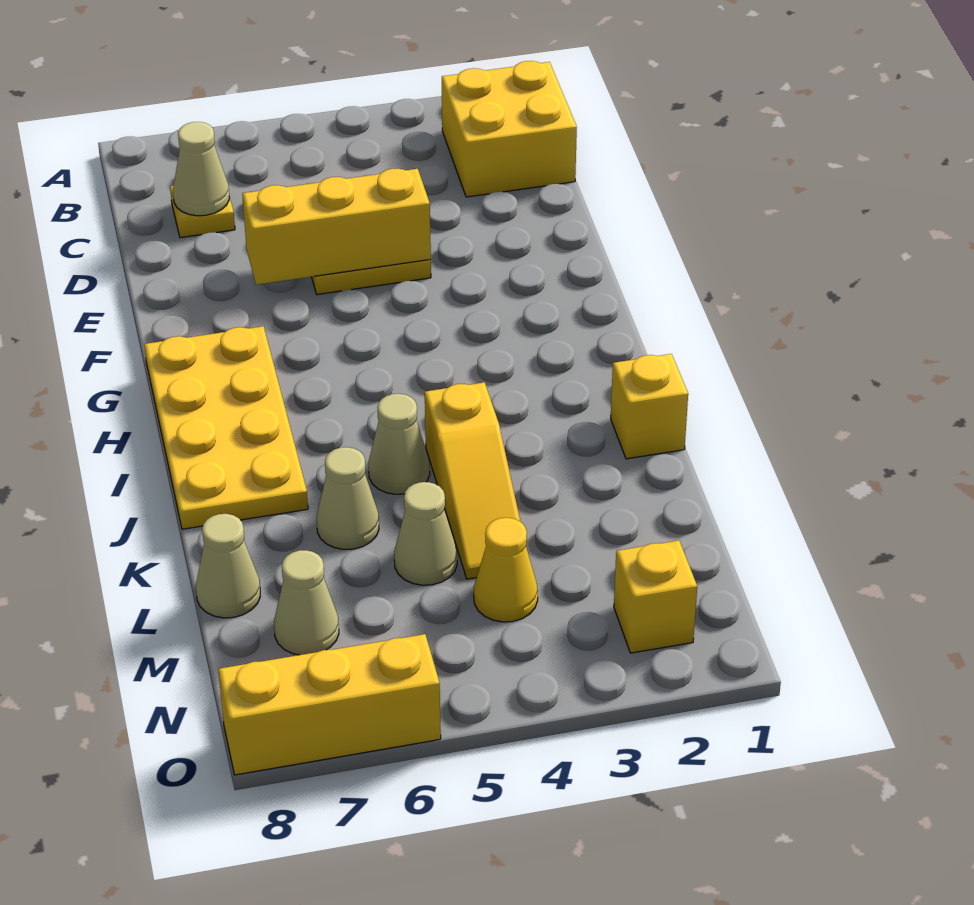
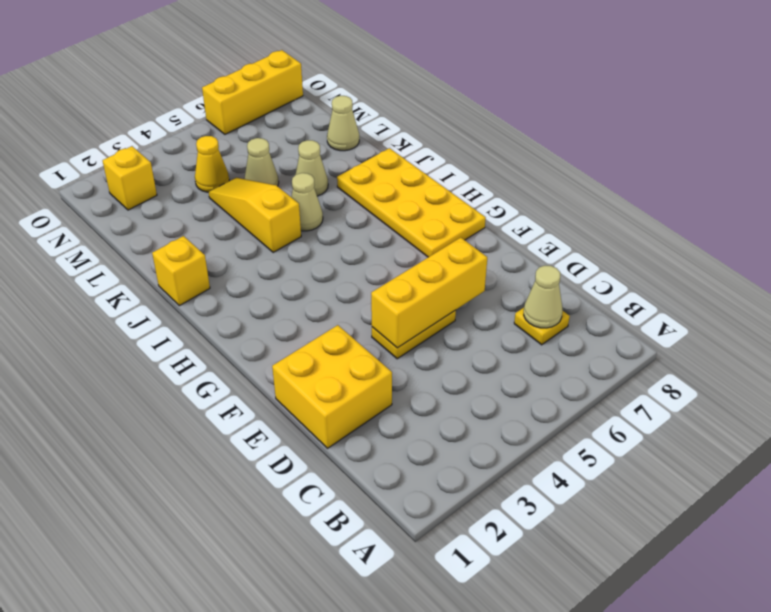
yellow 2x2 brick [442,61,577,197] -> yellow 2x2 brick moved to [272,325,392,448]
tan 1x1 cone [274,550,339,655] -> none

